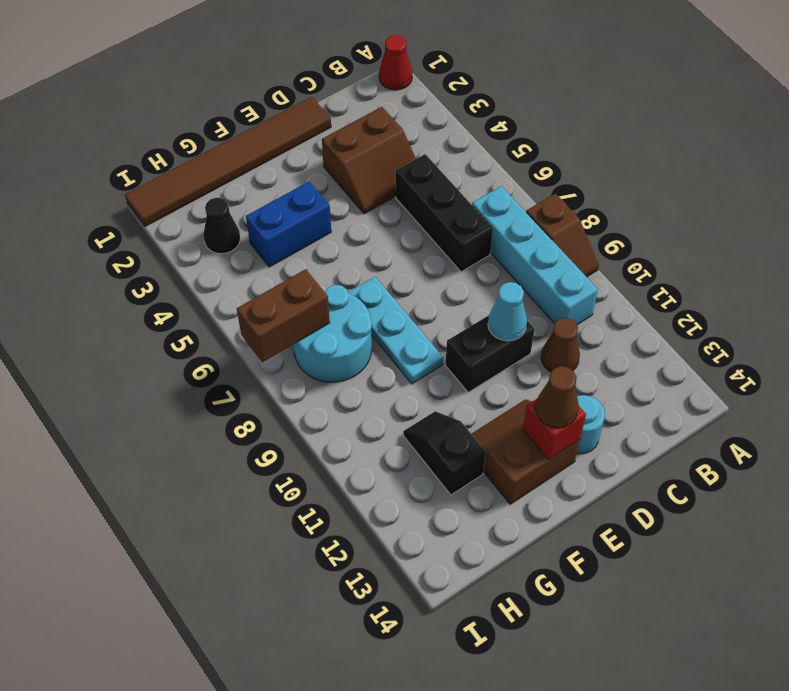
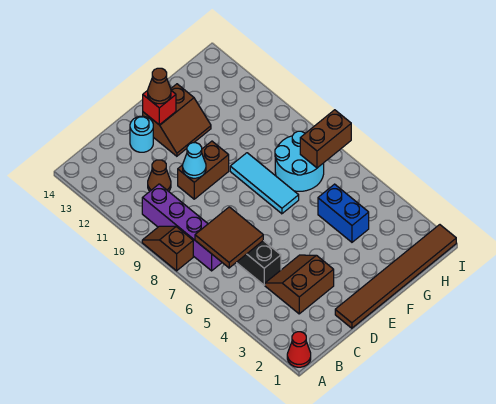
none -> brown 2x2 tile [195,207,263,268]
cyan 1x4 brick [472,186,598,325] -> purple 1x4 brick [142,184,222,271]
black 1x2 brick [445,315,535,392] -> brown 1x2 brick [178,141,229,199]
blue 1x2 brick [246,181,331,267] -> blue 1x2 brick turned to [318,184,369,242]
cyan 1x3 plate [348,277,443,384] -> cyan 1x3 tile [230,153,299,214]
black 1x2 slope [403,411,486,495] -> none
black 1x1 cone [204,198,240,254] -> none

